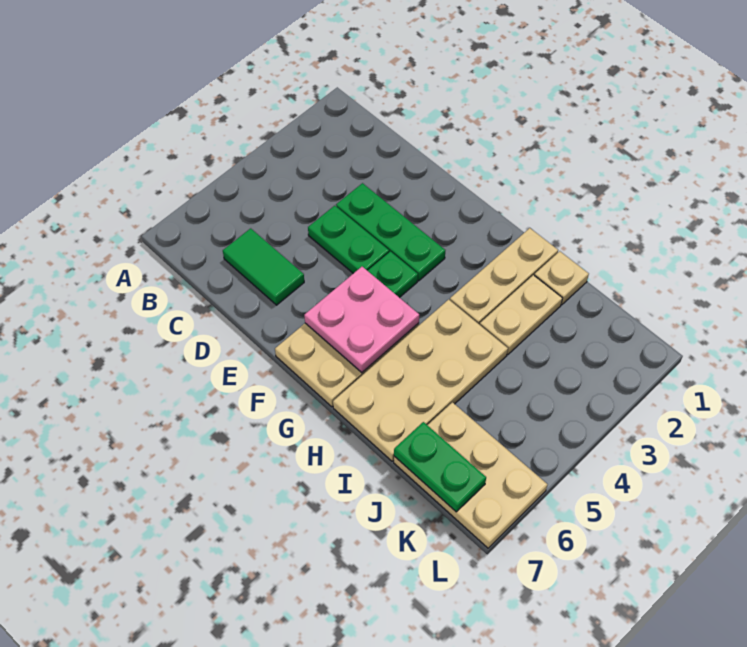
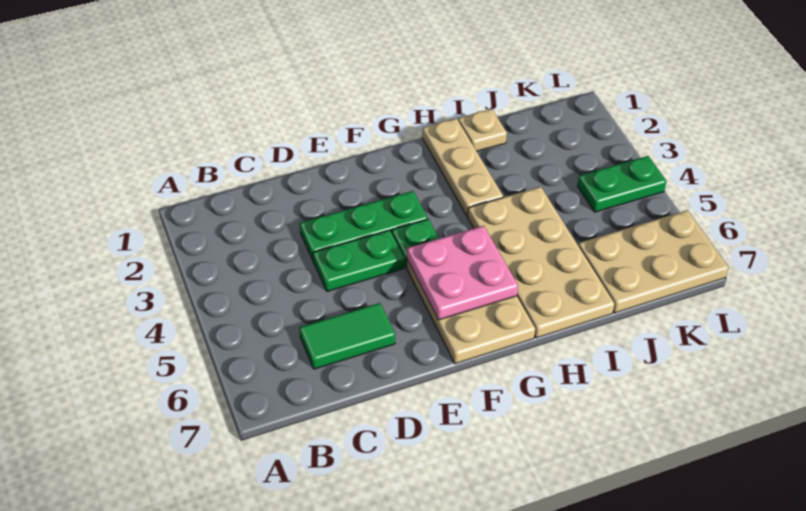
tan 1x2 plate [480,275,562,355] -> none
green 1x2 plate [394,422,486,512] -> green 1x2 plate moved to [577,156,667,212]

